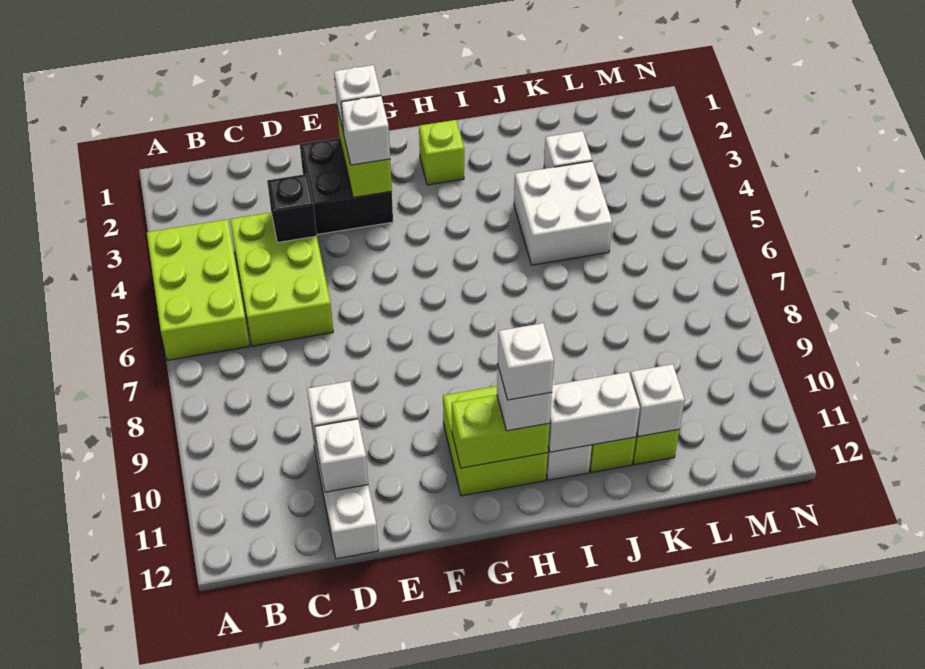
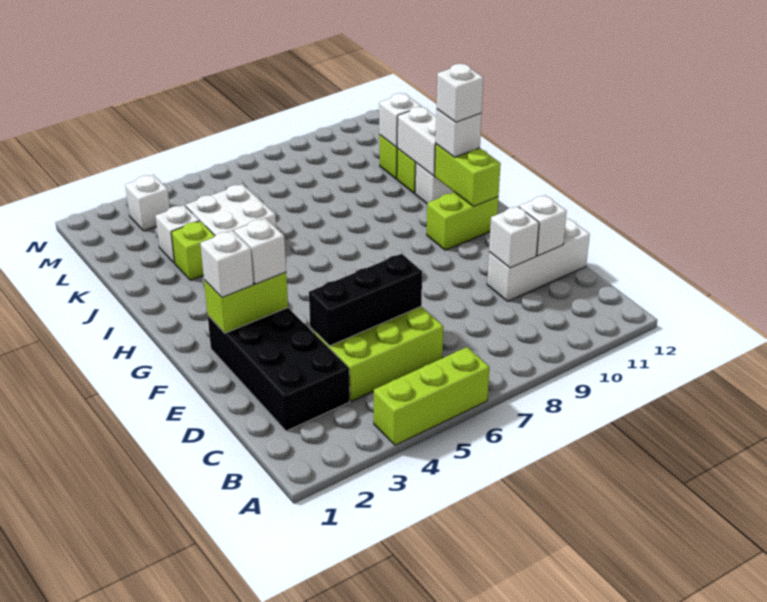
lime 2x3 brick [147,219,250,360] -> lime 1x3 brick [374,347,490,445]
black 1x1 brick [267,174,317,243] -> black 1x3 brick [309,254,422,346]
black 2x2 brick [300,138,393,235] -> black 2x4 brick [208,308,350,431]
lime 2x2 brick [443,386,548,496] -> lime 1x2 brick [427,192,499,250]
lime 1x1 brick [419,120,464,185] -> lime 1x1 brick moved to [171,221,215,280]
none -> white 1x1 brick [125,175,170,231]

